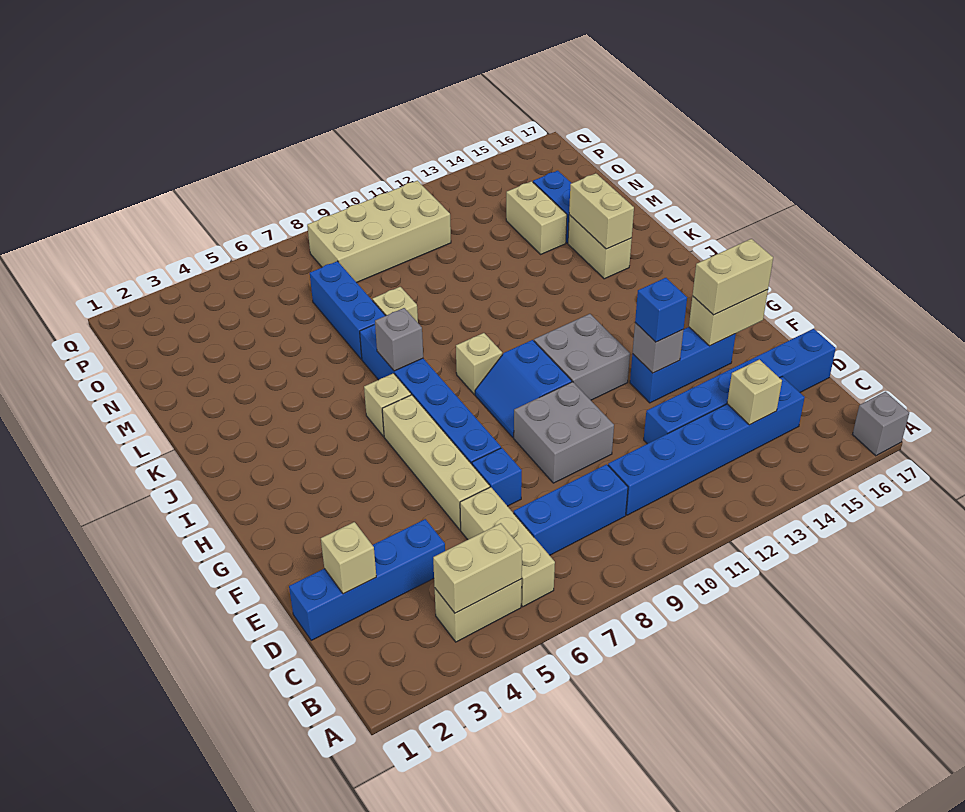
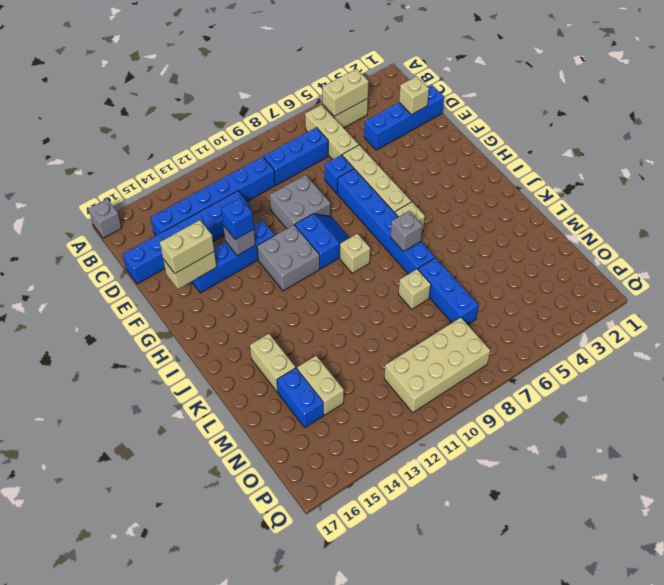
tan 1x1 brick [727,359,782,425] -> none
blue 1x3 brick [630,327,736,403] -> blue 1x4 brick [192,220,275,293]
tan 1x2 brick [569,173,634,249] -> none

